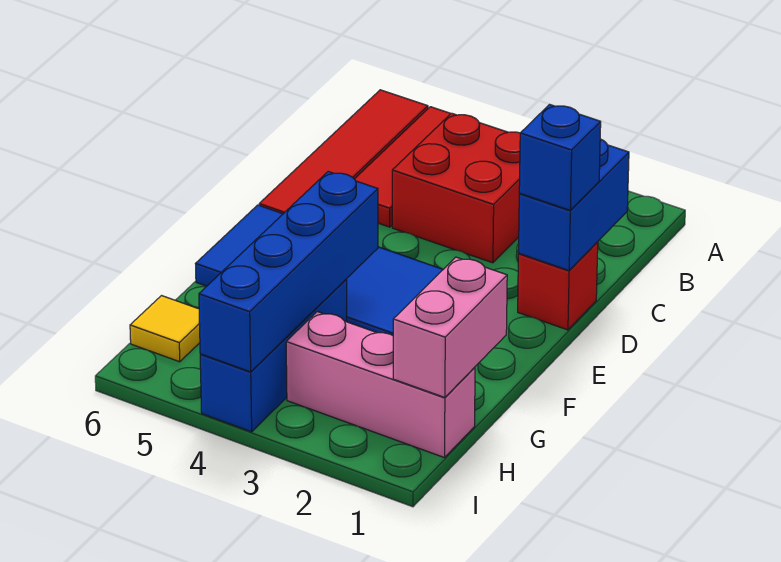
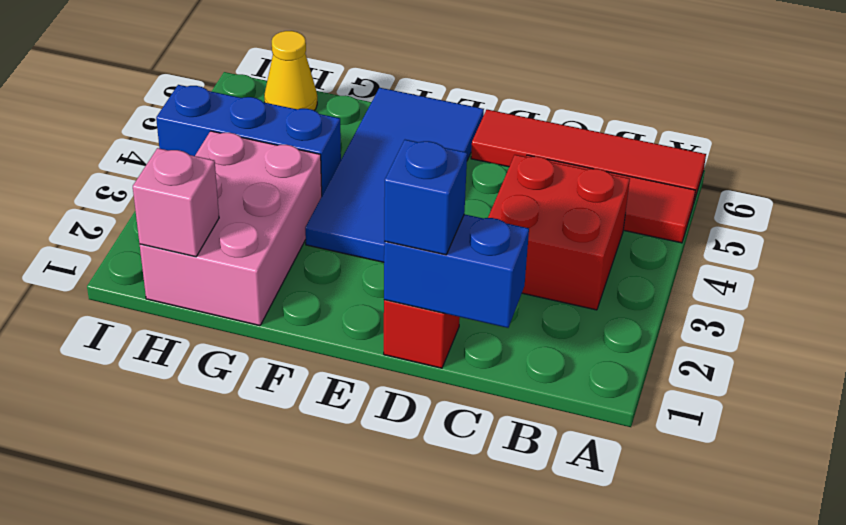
blue 1x4 brick [199,172,378,372] -> none
pink 1x2 brick [393,257,507,397] -> pink 1x1 brick [133,148,219,257]
pink 1x3 brick [286,312,475,458] -> pink 2x3 brick [140,131,322,326]
yellow 1x1 tile [130,296,200,362] -> yellow 1x1 cone [264,31,317,110]

